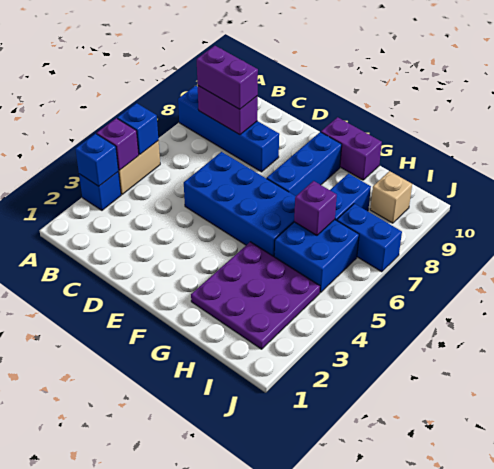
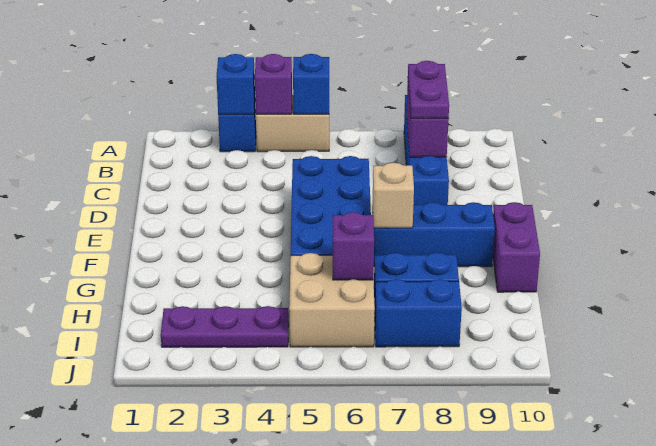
purple 1x2 brick [197,46,258,109] -> purple 1x2 plate [408,61,449,118]
purple 3x3 plate [191,242,320,349] -> purple 1x3 plate [161,306,289,347]
blue 2x2 brick [274,220,359,292] -> tan 2x2 brick [289,253,375,347]
blue 1x2 brick [337,204,402,272] -> blue 1x2 brick turned to [375,279,462,347]
tan 1x1 brick [370,171,412,223] -> tan 1x1 brick moved to [373,163,414,228]

